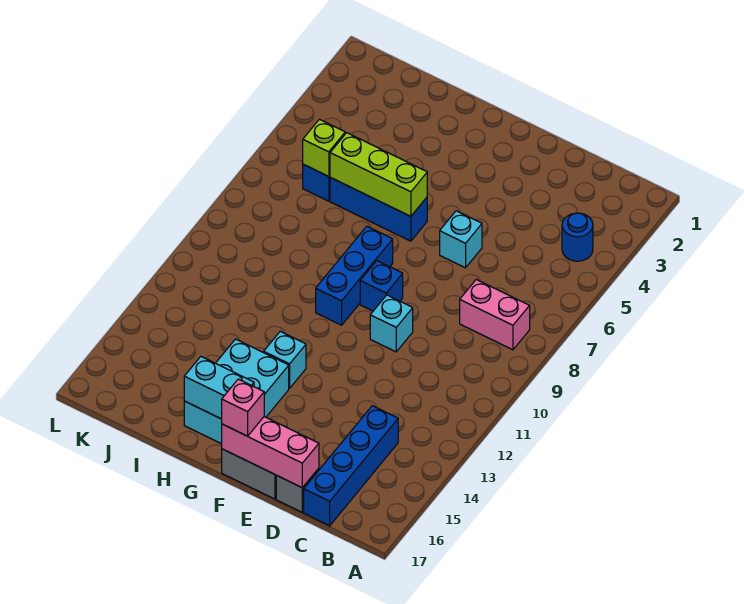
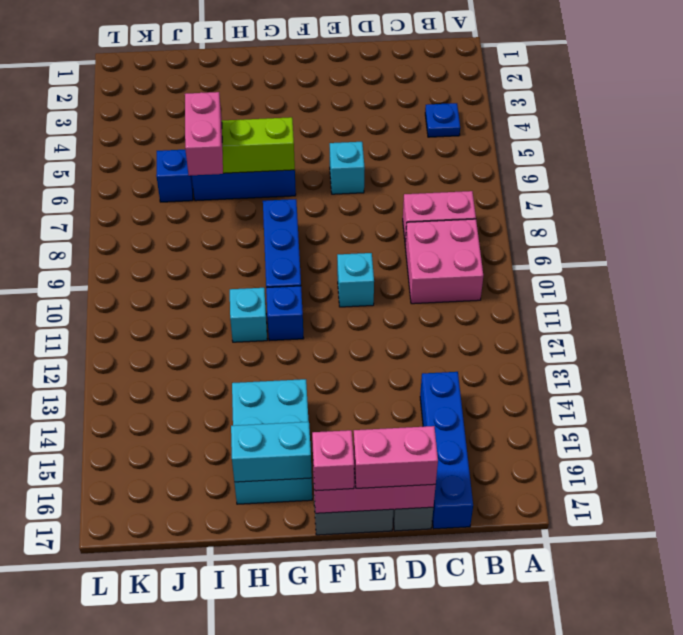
blue 1x1 round brick [562,213,593,261] -> blue 1x1 plate [425,103,460,137]
none -> pink 2x2 brick [405,219,483,304]
none -> pink 1x2 brick [353,426,438,488]
blue 1x1 brick [360,261,403,311] -> blue 1x1 brick moved to [266,286,304,341]
cyan 1x1 brick [264,331,306,388] -> cyan 1x1 brick moved to [230,288,267,342]
none -> pink 1x2 brick [185,92,223,176]
lime 1x1 brick [303,119,345,177] -> none

